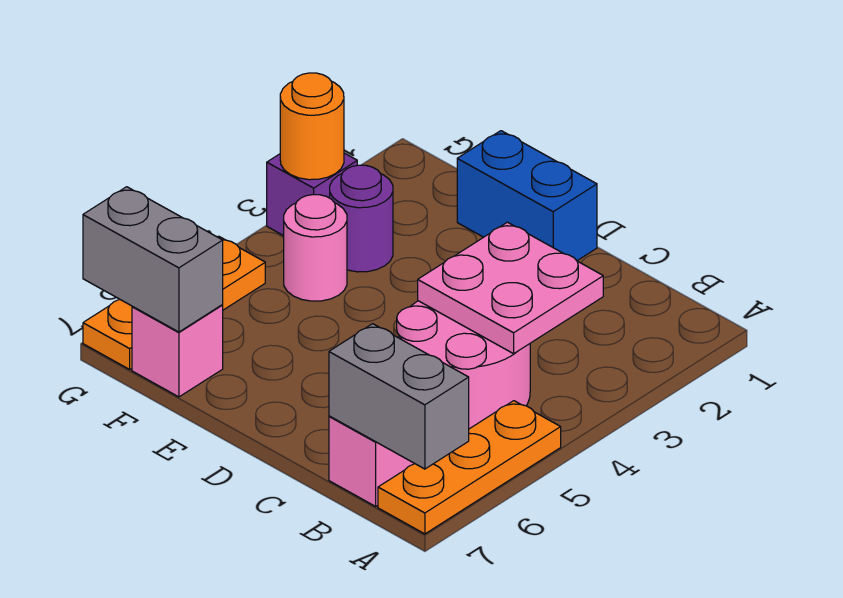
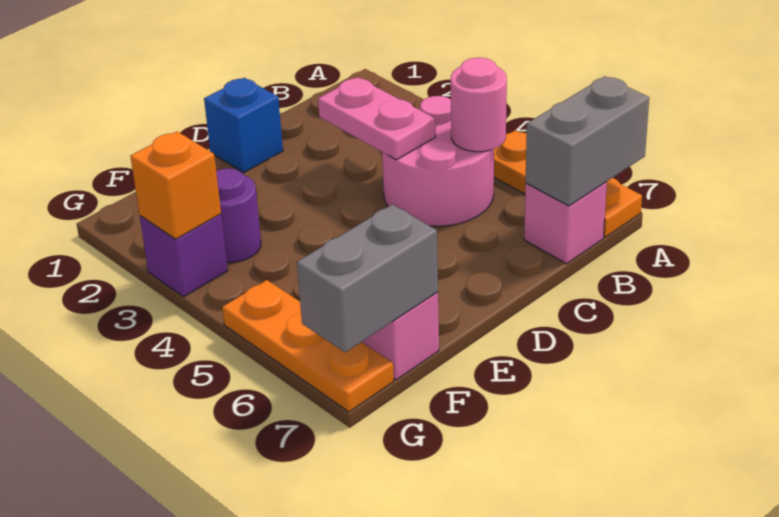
pink 2x2 plate [418,222,603,354] -> pink 1x2 plate [318,77,436,160]
blue 1x2 brick [457,131,597,261] -> blue 1x1 brick [204,78,283,173]
pink 1x1 round brick [284,195,347,301] -> pink 1x1 round brick moved to [451,58,507,152]
orange 1x1 round brick [280,73,344,180] -> orange 1x1 brick [131,131,221,239]

